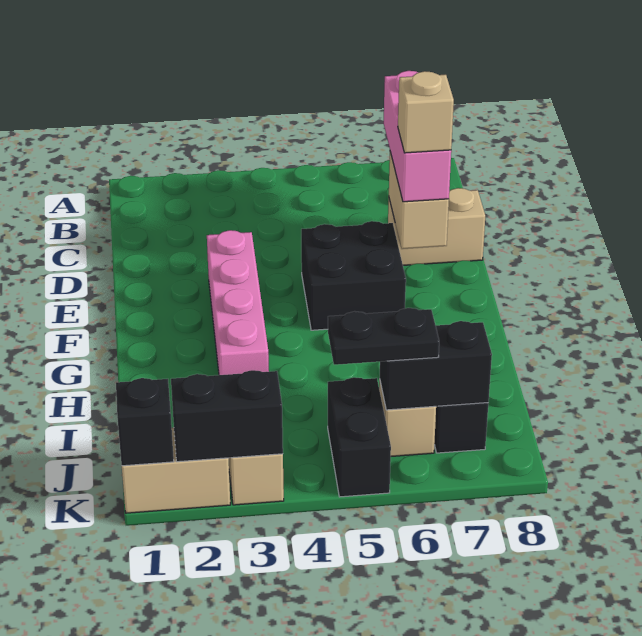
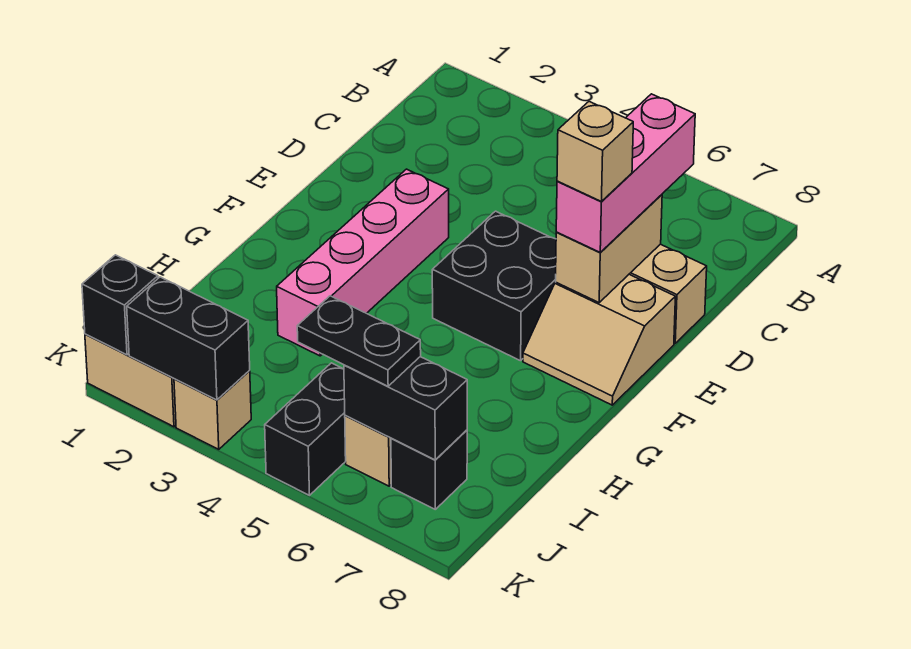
none -> tan 2x2 slope [523,274,675,405]

